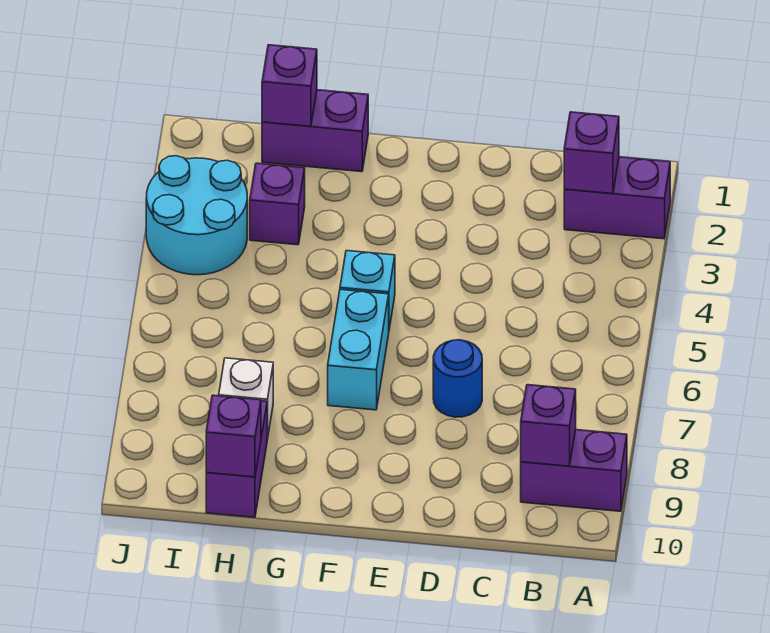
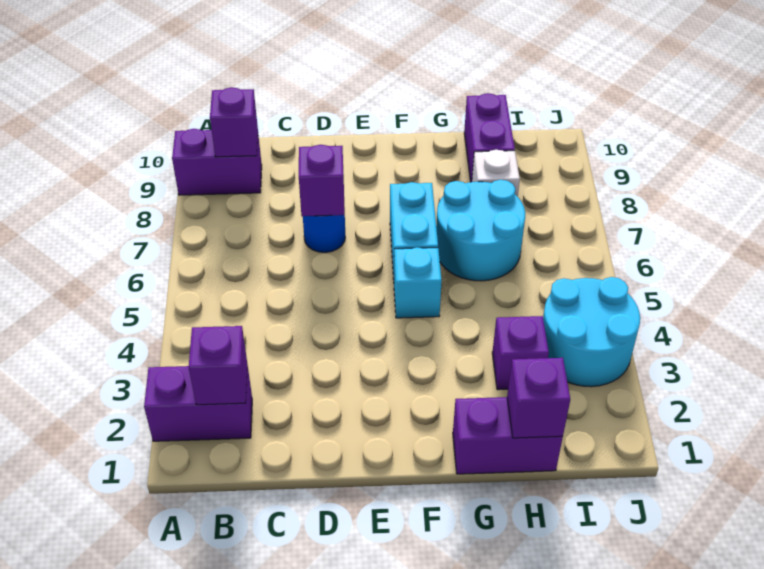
none -> cyan 2x2 round brick [436,180,525,281]
purple 1x1 brick [206,395,261,477] -> purple 1x1 brick moved to [299,145,345,216]

